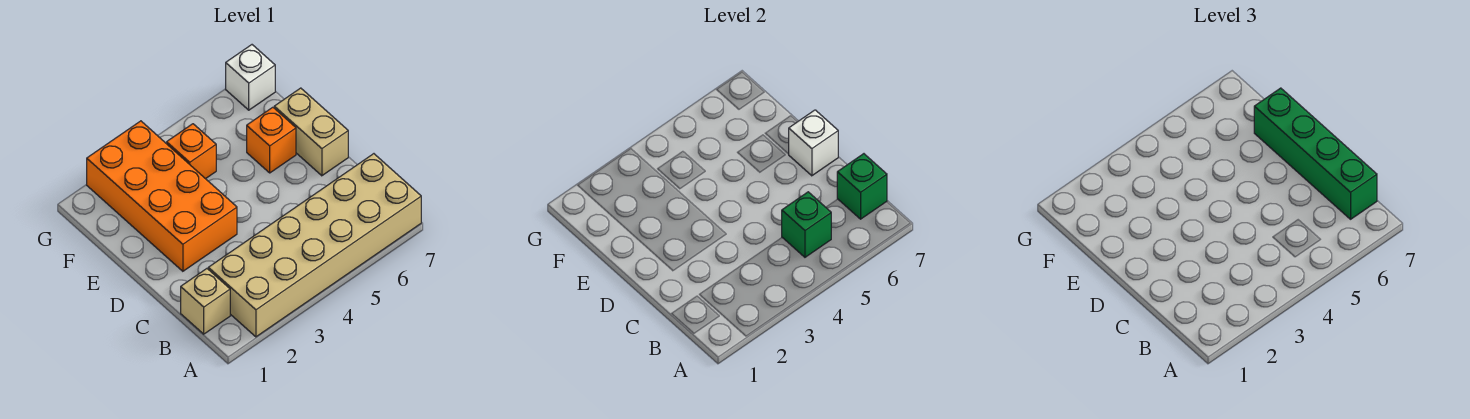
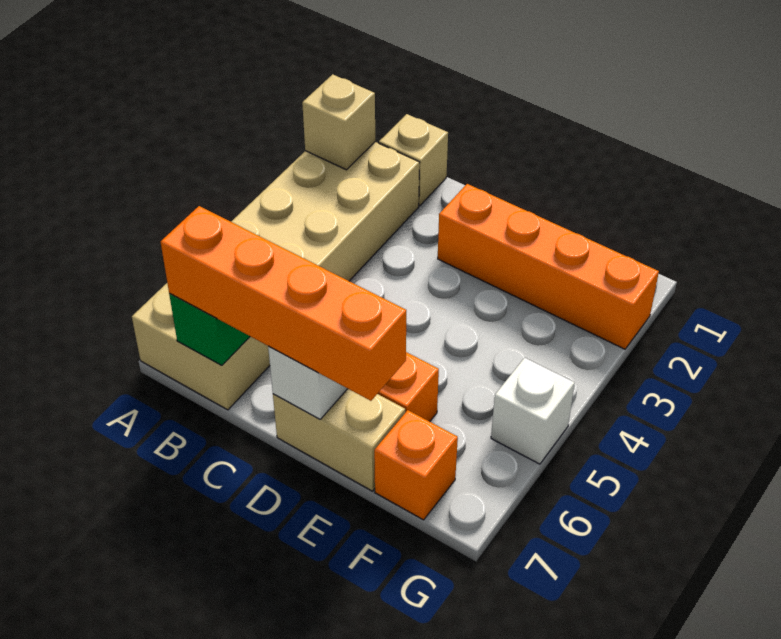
none -> tan 1x1 brick [302,74,375,170]
green 1x1 brick [782,192,831,257] -> none
green 1x4 brick [1254,88,1377,219] -> orange 1x4 brick [161,206,406,401]
orange 2x4 brick [87,121,237,271] -> orange 1x4 brick [438,184,659,349]
orange 1x1 brick [167,124,216,179] -> orange 1x1 brick moved to [374,410,458,520]
white 1x1 brick [226,45,275,110] -> white 1x1 brick moved to [491,358,575,464]

